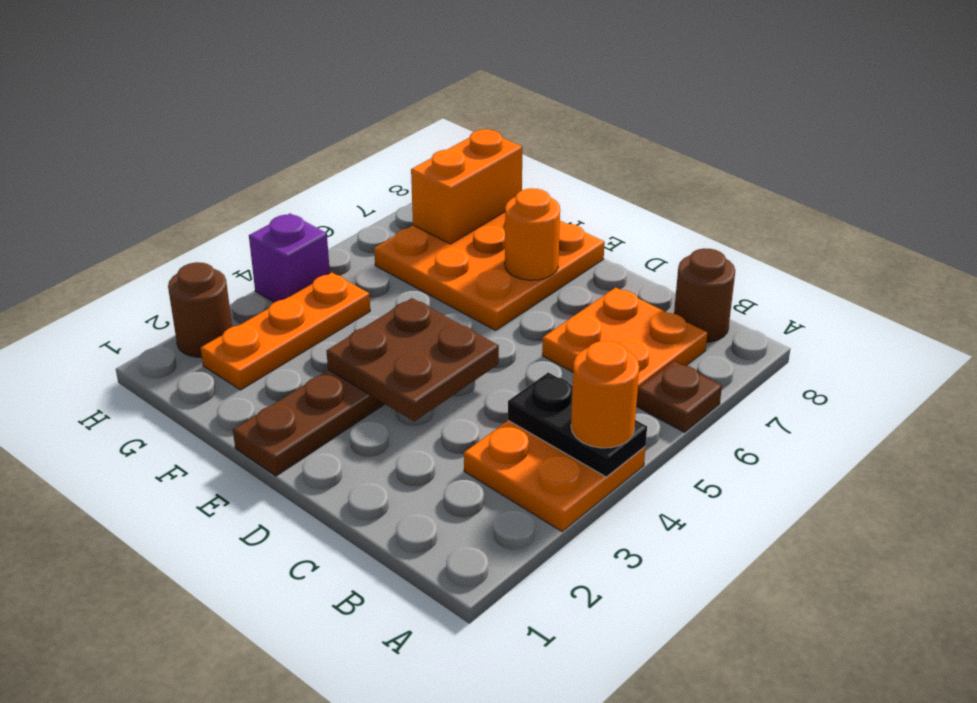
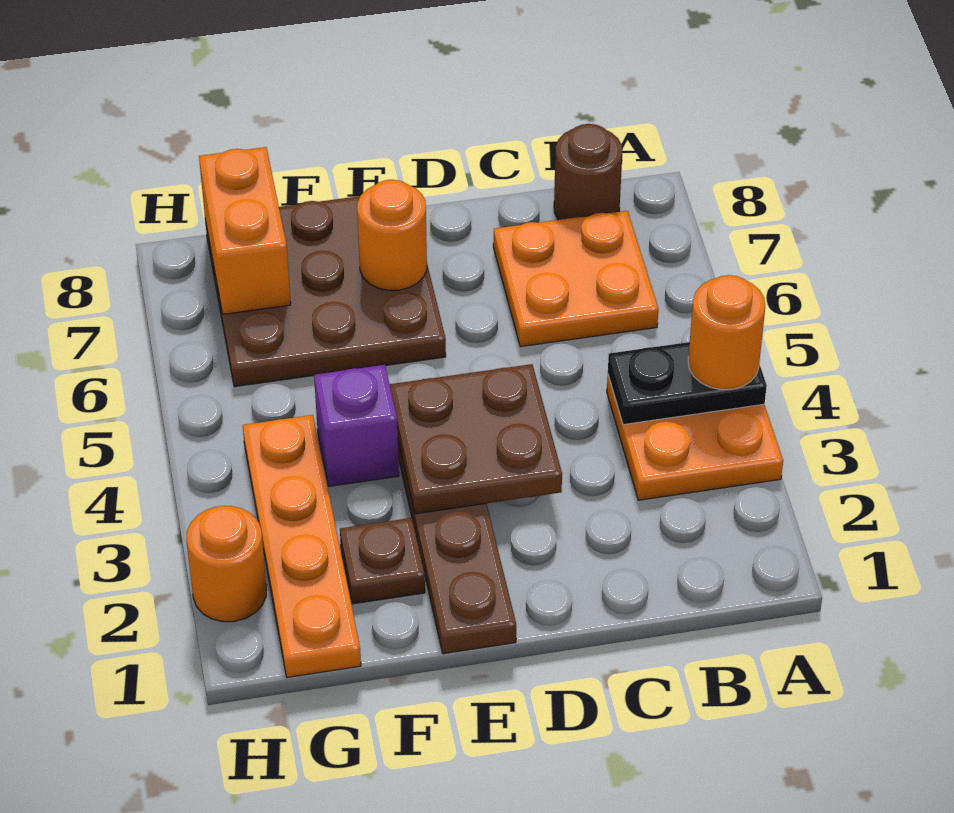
brown 1x1 plate [637,361,722,432] -> brown 1x1 plate moved to [340,518,425,604]
orange 3x3 plate [374,212,605,330] -> brown 3x3 plate [205,196,446,387]
orange 1x3 plate [201,272,370,390] -> orange 1x4 plate [243,415,361,677]
brown 1x1 round brick [168,262,232,357] -> orange 1x1 round brick [186,506,266,622]
purple 1x1 brick [249,214,330,302] -> purple 1x1 brick moved to [314,365,399,486]

